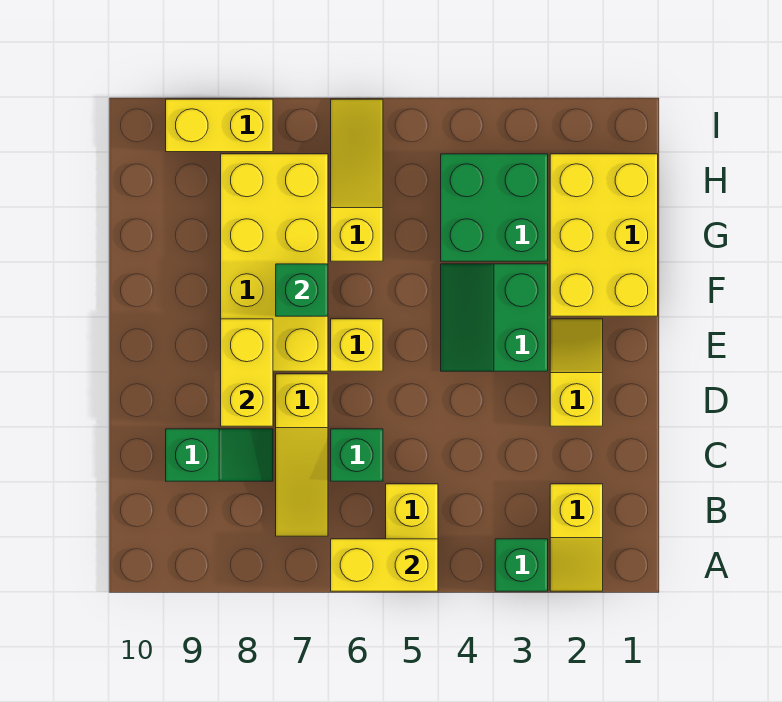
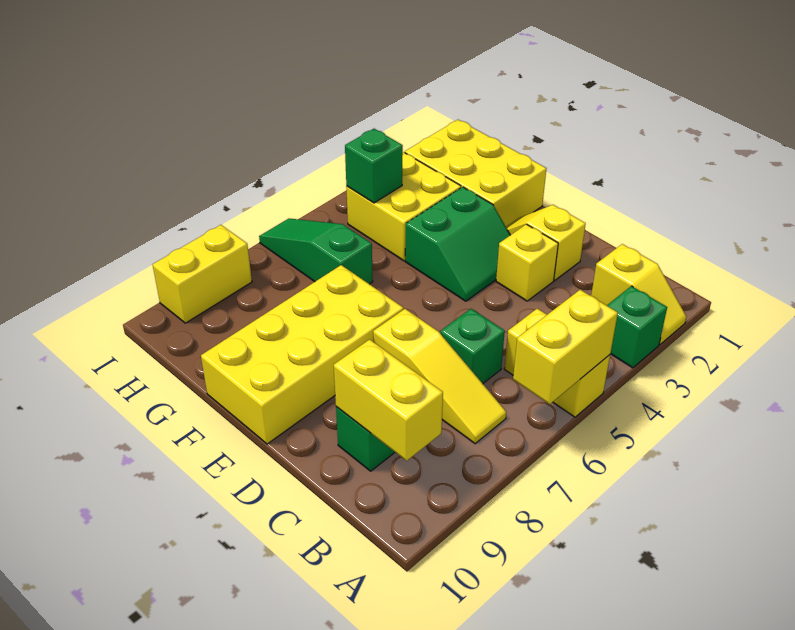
yellow 1x2 brick [221,319,273,426] -> yellow 1x2 brick moved to [334,339,443,461]
green 2x2 slope [441,264,548,371] -> green 2x2 slope turned to [405,187,510,301]
yellow 1x1 brick [331,319,383,371] -> yellow 1x1 brick moved to [496,224,558,301]
yellow 2x4 brick [221,154,328,371] -> yellow 2x4 brick turned to [201,265,403,444]
green 1x1 brick [276,264,328,316] -> green 1x1 brick moved to [345,129,403,203]
green 2x2 brick [441,154,548,261] -> yellow 2x2 brick [346,152,461,261]
yellow 1x3 slope [331,99,383,261] -> green 1x3 slope [259,218,373,284]

